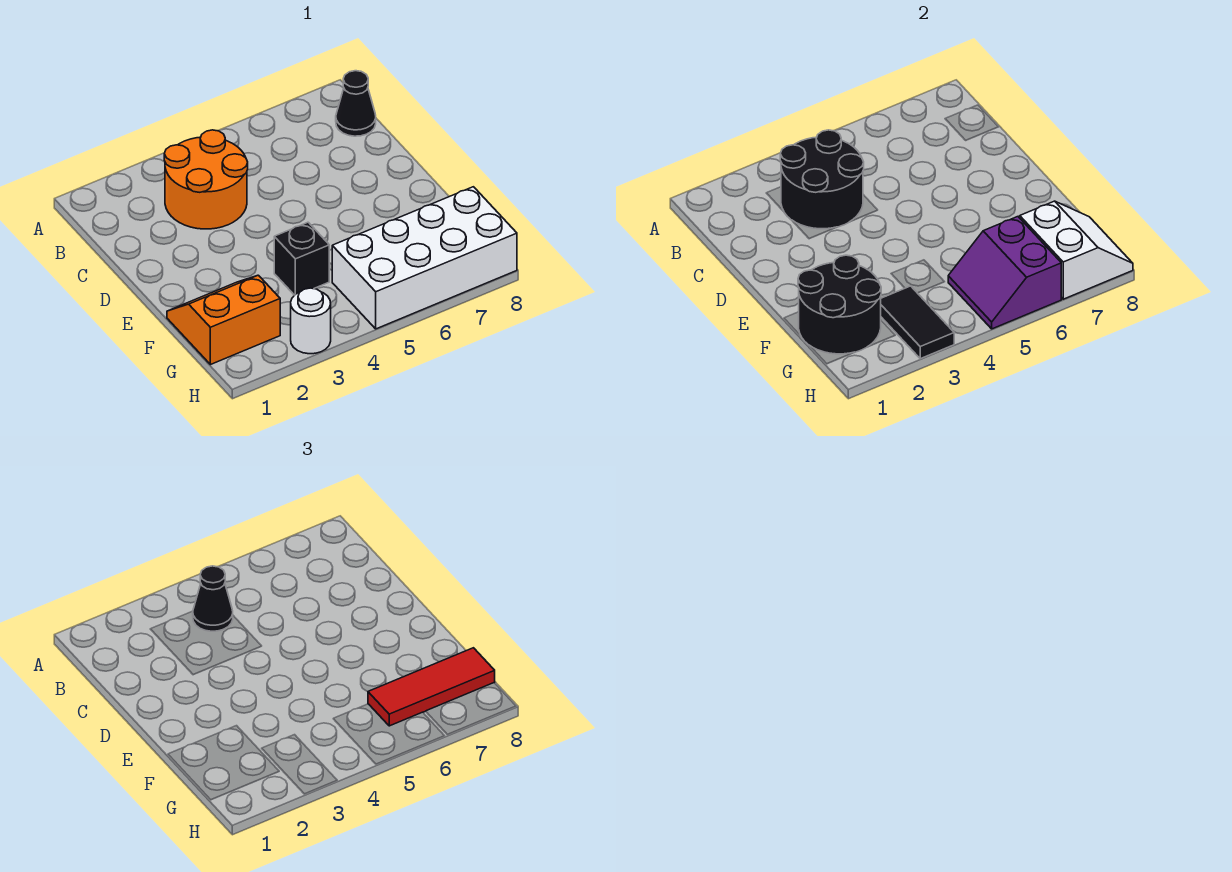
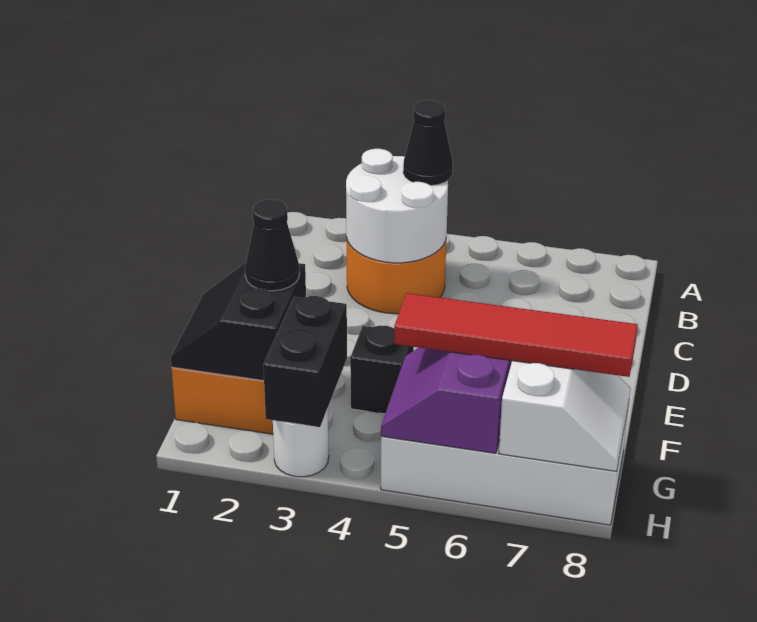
black 2x2 round brick [780,130,864,229] -> white 2x2 round brick [346,149,448,263]
black 1x1 cone [336,71,376,136] -> black 1x1 cone moved to [245,199,299,291]
black 2x2 round brick [798,255,881,354] -> black 2x2 slope [170,262,306,381]
black 1x2 tile [881,286,954,359] -> black 1x2 brick [263,296,347,427]
red 1x3 tile [368,648,495,726] -> red 1x4 tile [394,293,638,377]

